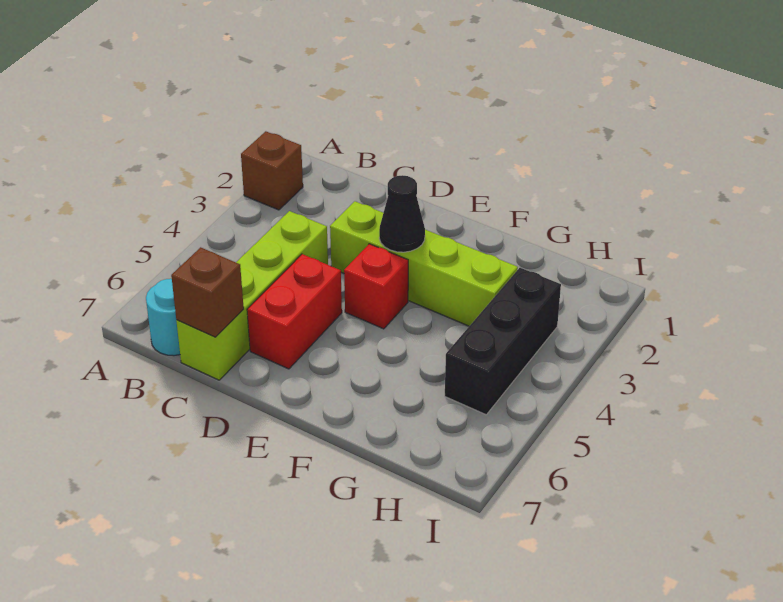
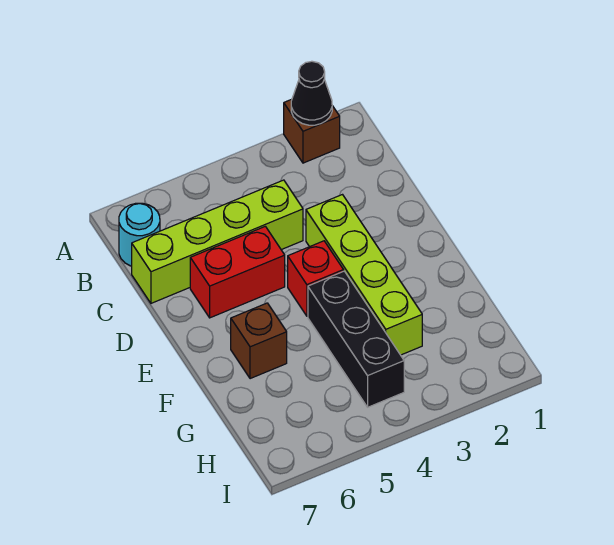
brown 1x1 brick [171,247,244,337] -> brown 1x1 brick moved to [231,303,287,379]
black 1x1 cone [379,175,425,252] -> black 1x1 cone moved to [291,61,332,125]
black 1x3 brick [445,268,561,415] -> black 1x3 brick turned to [308,271,404,407]

